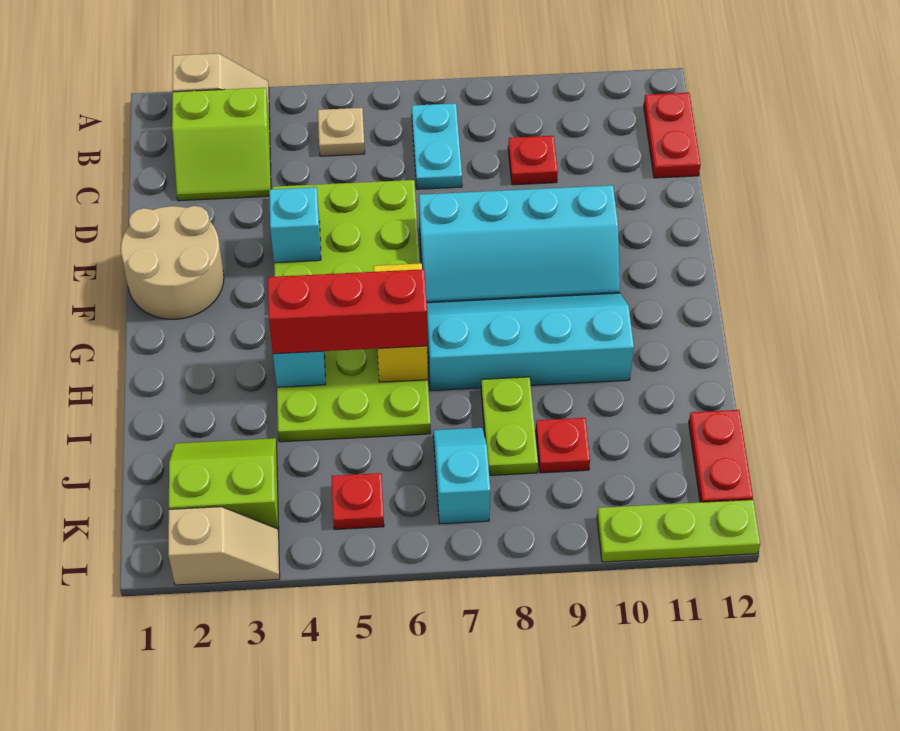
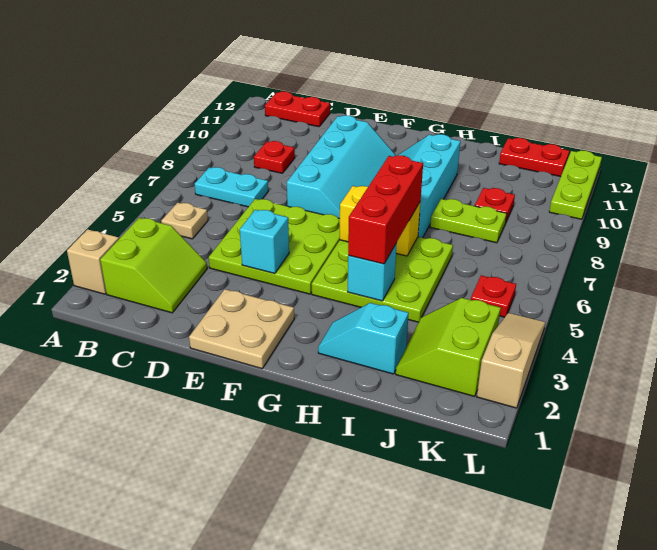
tan 2x2 round brick [121,206,224,319] -> tan 2x2 plate [189,289,294,369]
cyan 1x2 slope [433,428,490,524] -> cyan 1x2 slope moved to [318,303,409,374]
tan 1x2 slope [168,507,280,585] -> tan 1x3 slope [477,313,545,408]

